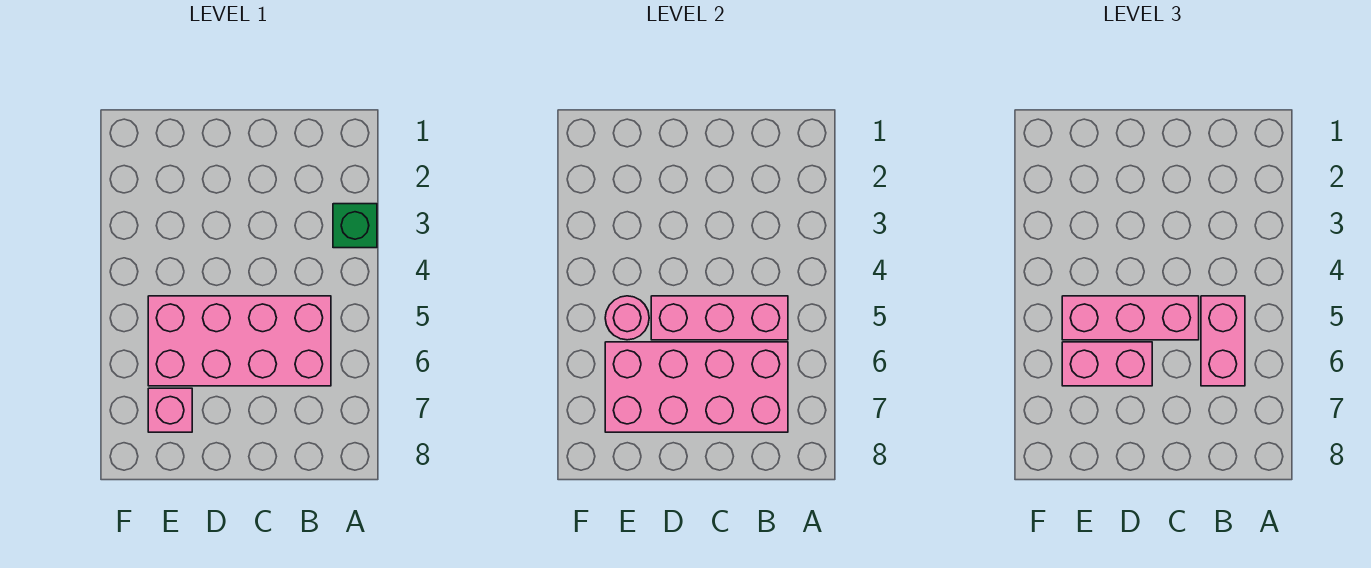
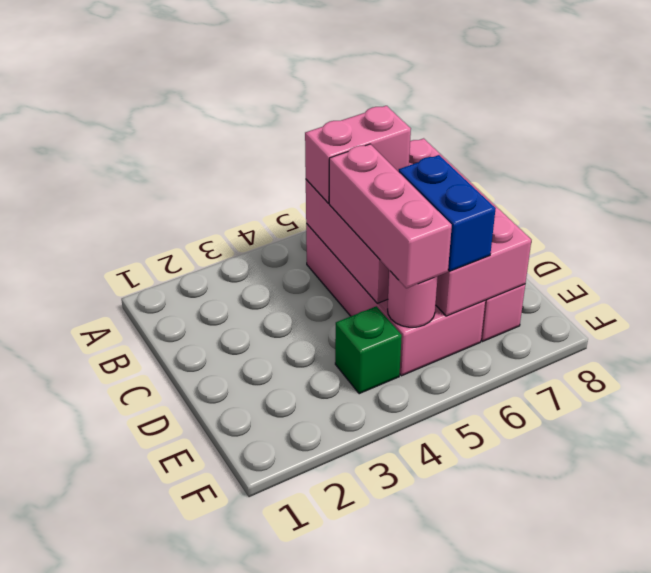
green 1x1 brick [333,204,377,248] -> green 1x1 brick moved to [335,306,402,394]
pink 1x2 brick [1062,342,1152,386] -> blue 1x2 brick [399,155,496,271]

